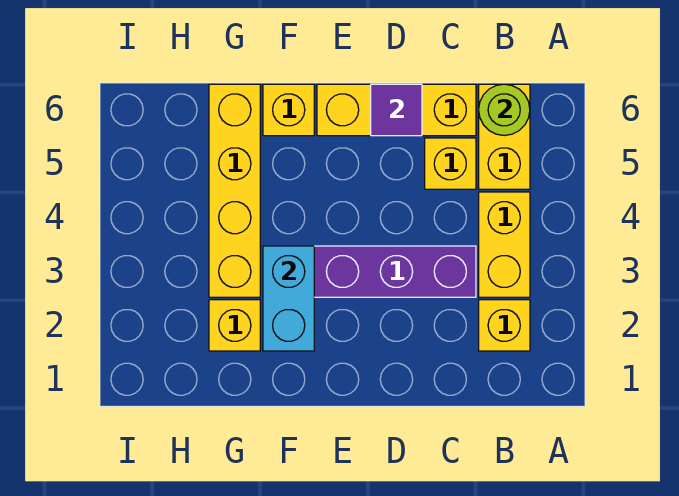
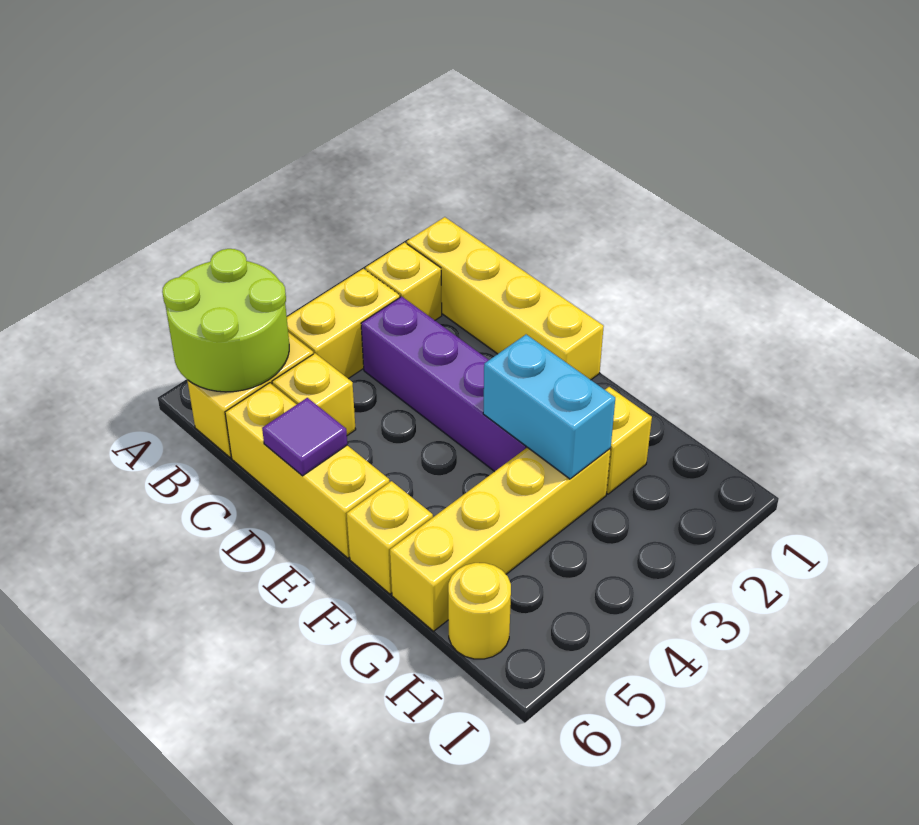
none -> yellow 1x4 brick [407,217,604,380]
lime 1x1 round brick [479,84,530,136] -> lime 2x2 round brick [162,249,289,392]
cyan 1x2 brick [263,246,314,351] -> cyan 1x2 brick turned to [483,334,615,479]
none -> yellow 1x1 round brick [448,563,511,659]

